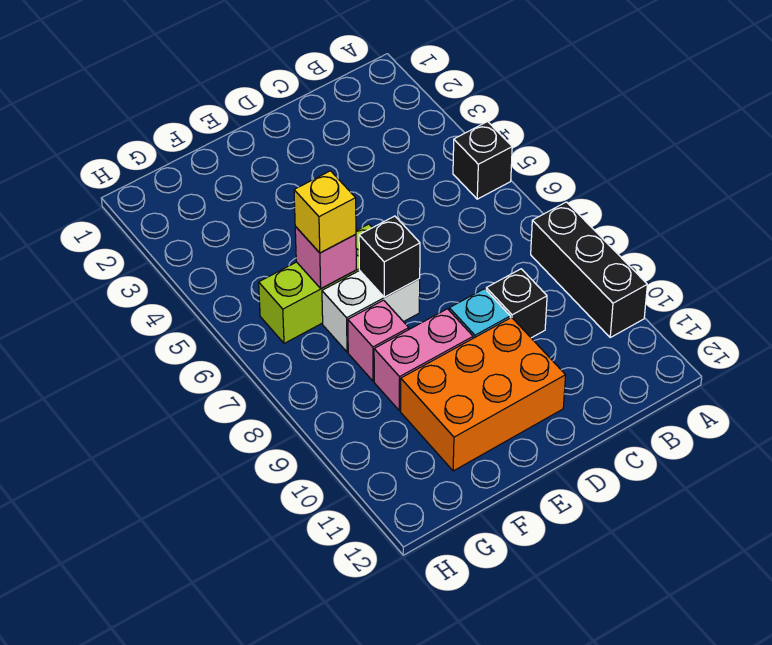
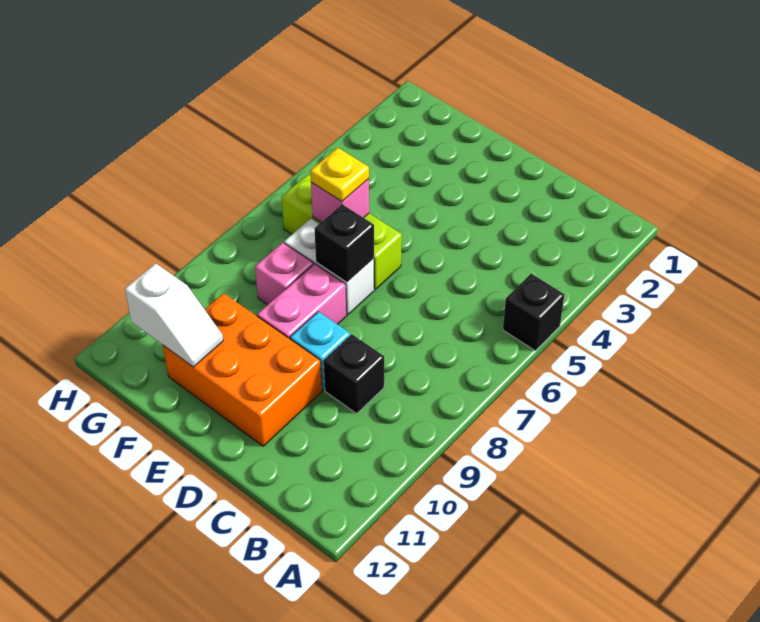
black 1x3 brick [531,202,647,337] -> none
pink 1x2 brick [374,309,473,411] -> pink 1x2 brick turned to [257,264,347,339]
yellow 1x1 brick [294,171,356,253] -> yellow 1x1 plate [310,148,369,202]
none -> white 1x2 slope [125,263,223,367]

